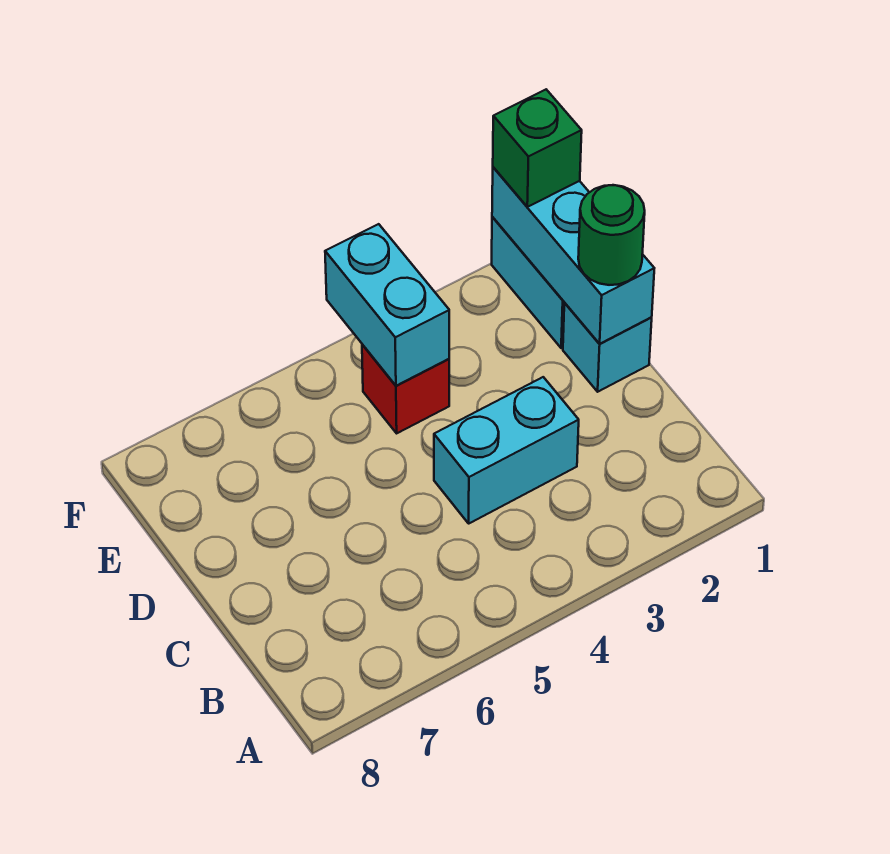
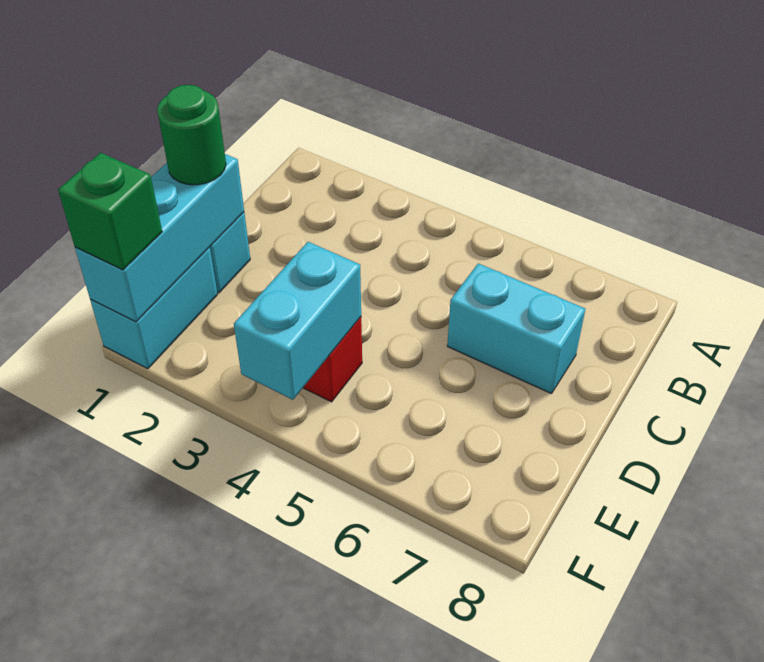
cyan 1x2 brick [434,377,579,523] -> cyan 1x2 brick moved to [447,263,585,394]

